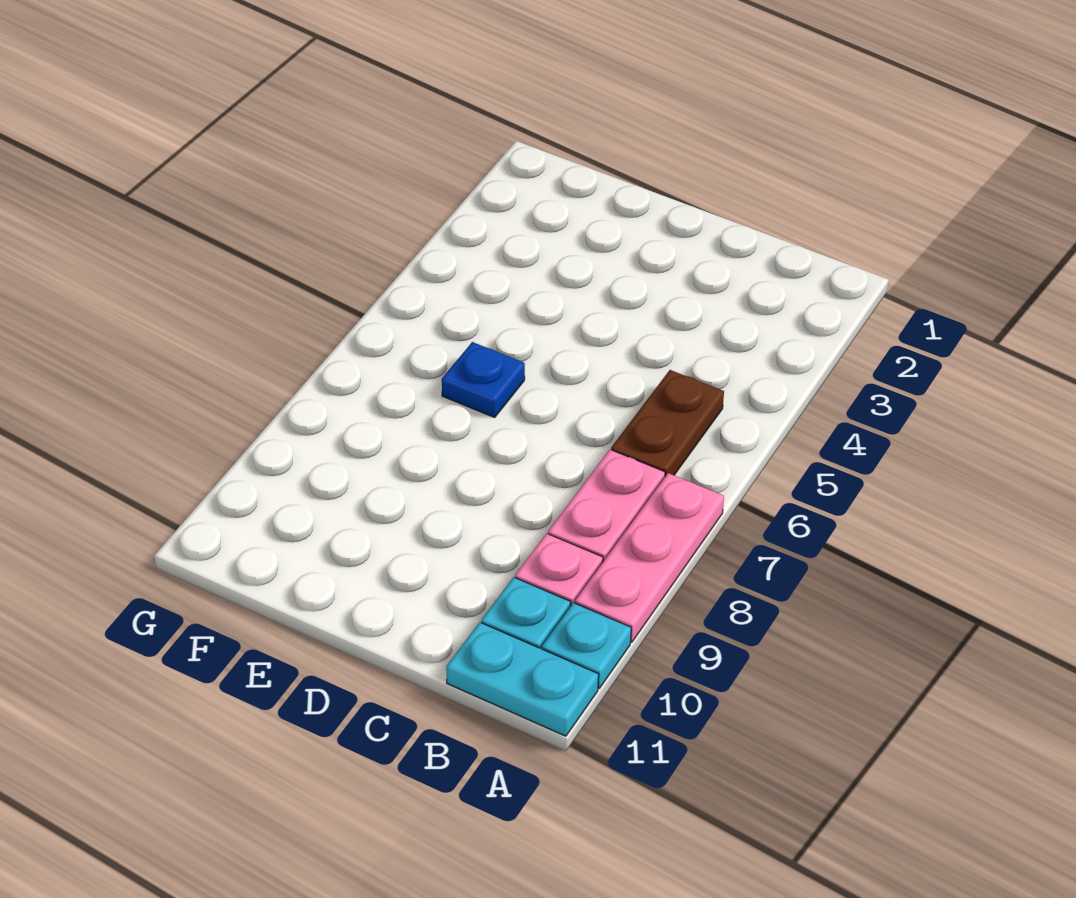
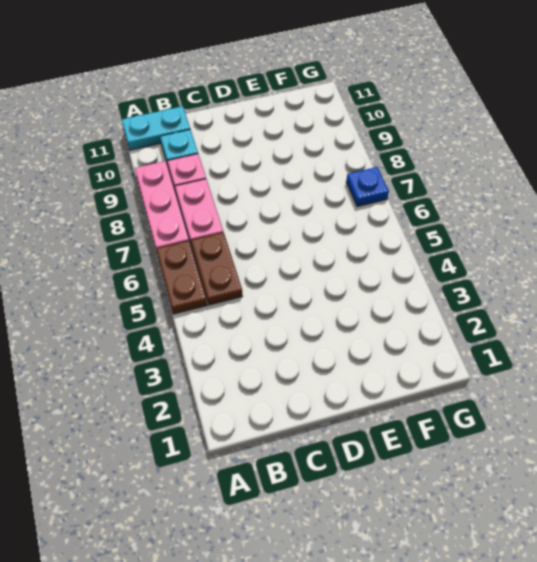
none -> brown 1x2 plate [156,241,207,314]
cyan 1x1 plate [542,603,631,688] -> none
blue 1x1 plate [442,342,525,417] -> blue 1x1 plate moved to [346,167,389,207]

